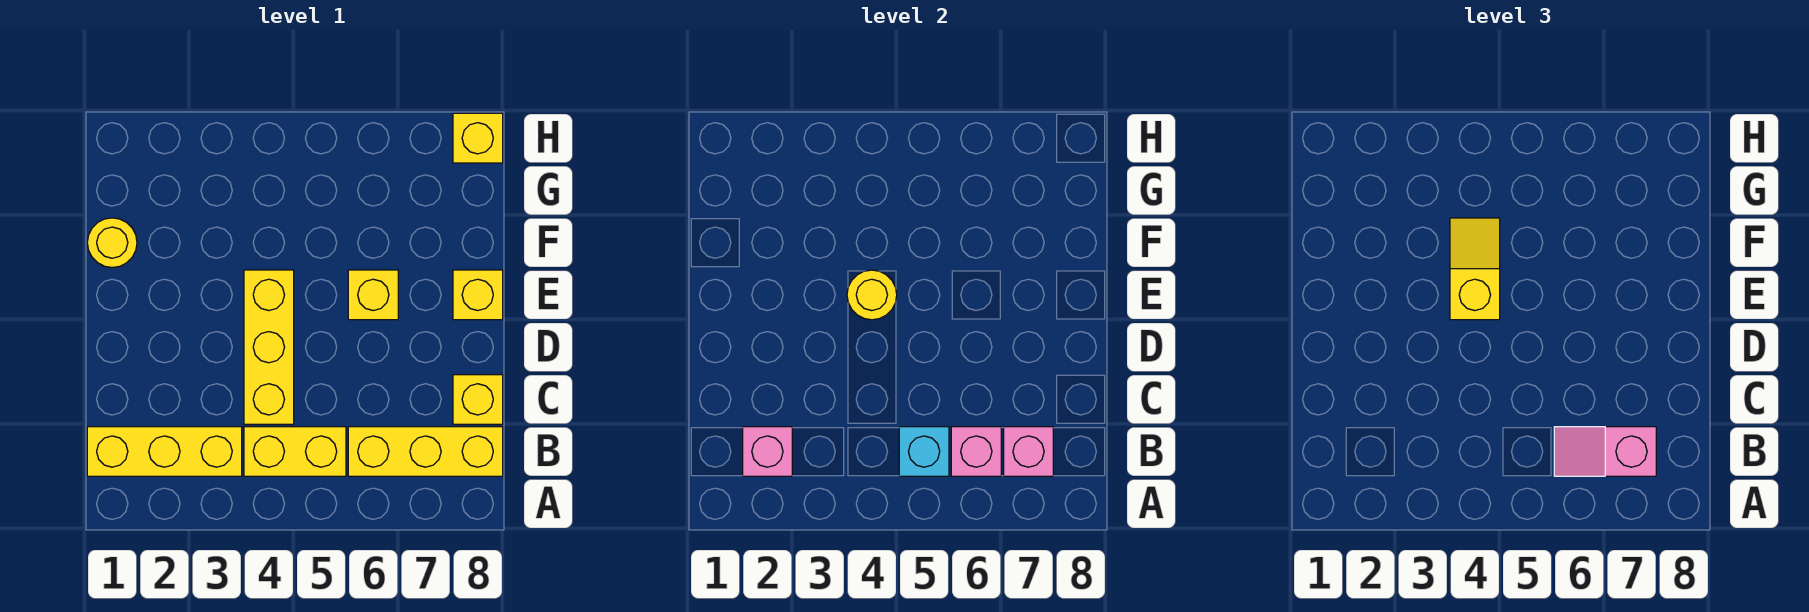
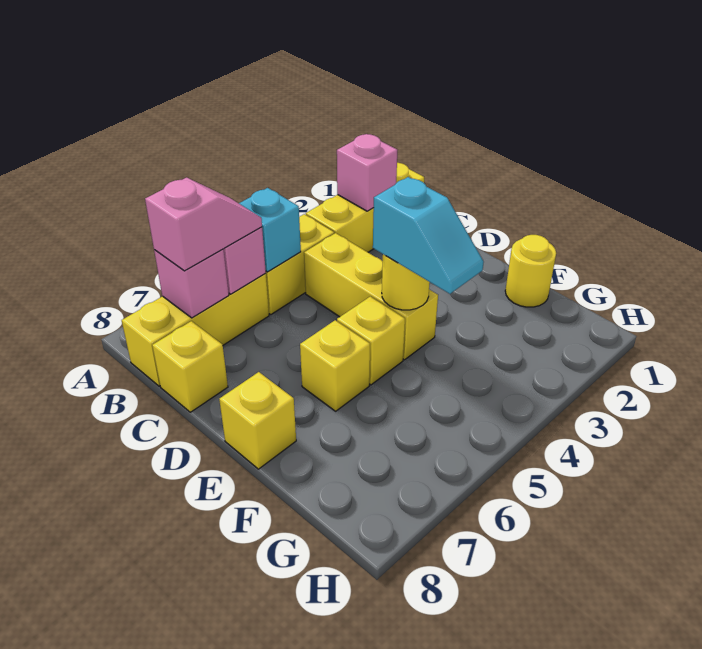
yellow 1x2 slope [1450,218,1500,320] -> cyan 1x2 slope [373,177,484,294]
yellow 1x1 brick [453,113,503,163] -> yellow 1x1 brick moved to [337,296,405,385]

